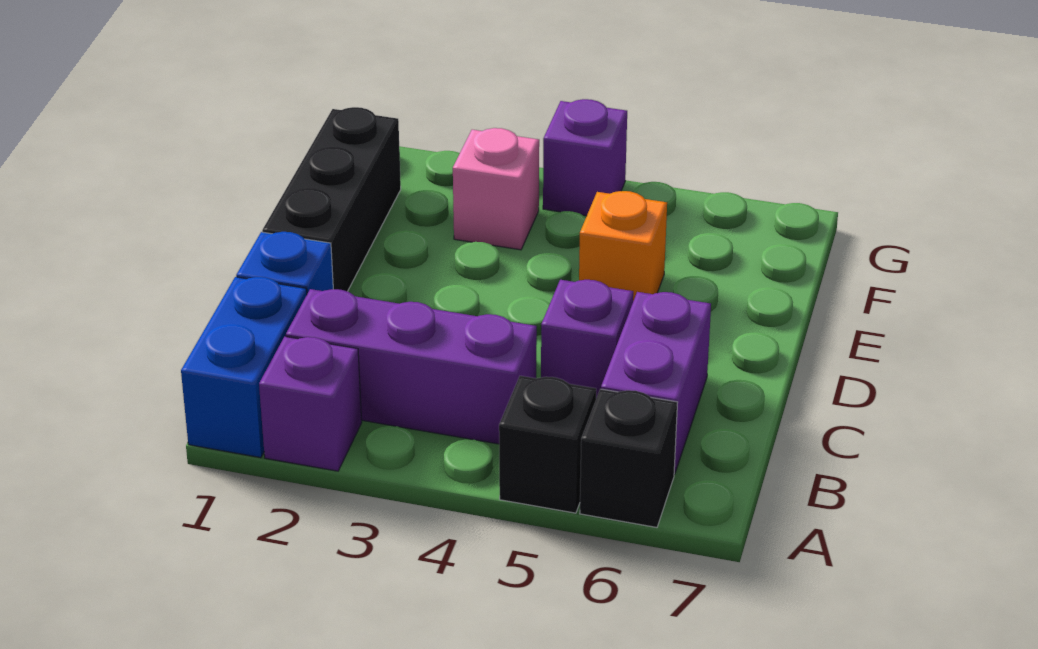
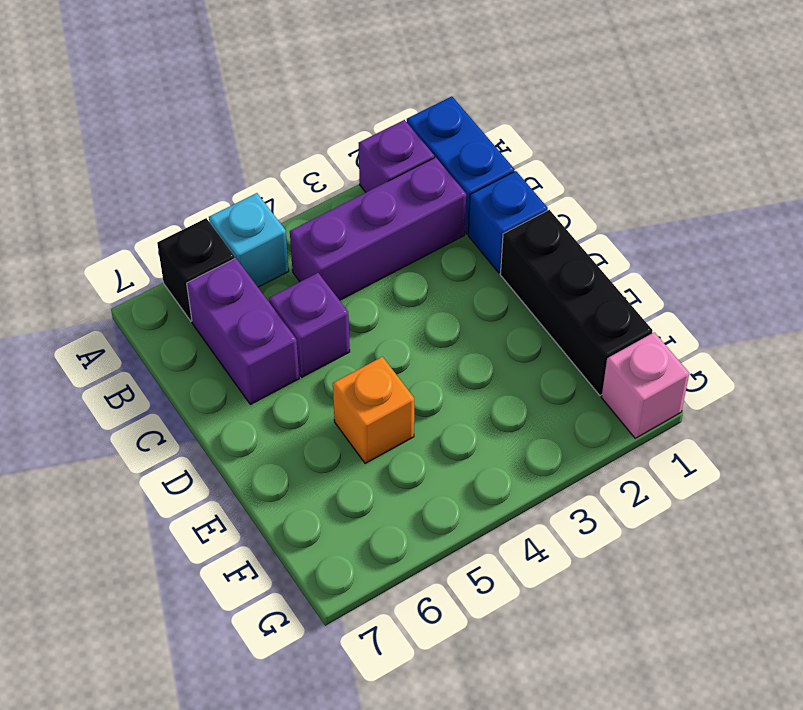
black 1x1 brick [499,376,596,513] -> cyan 1x1 brick [209,193,289,287]
pink 1x1 brick [453,128,539,250] -> pink 1x1 brick moved to [602,332,689,438]
purple 1x1 brick [543,99,627,216] -> none

